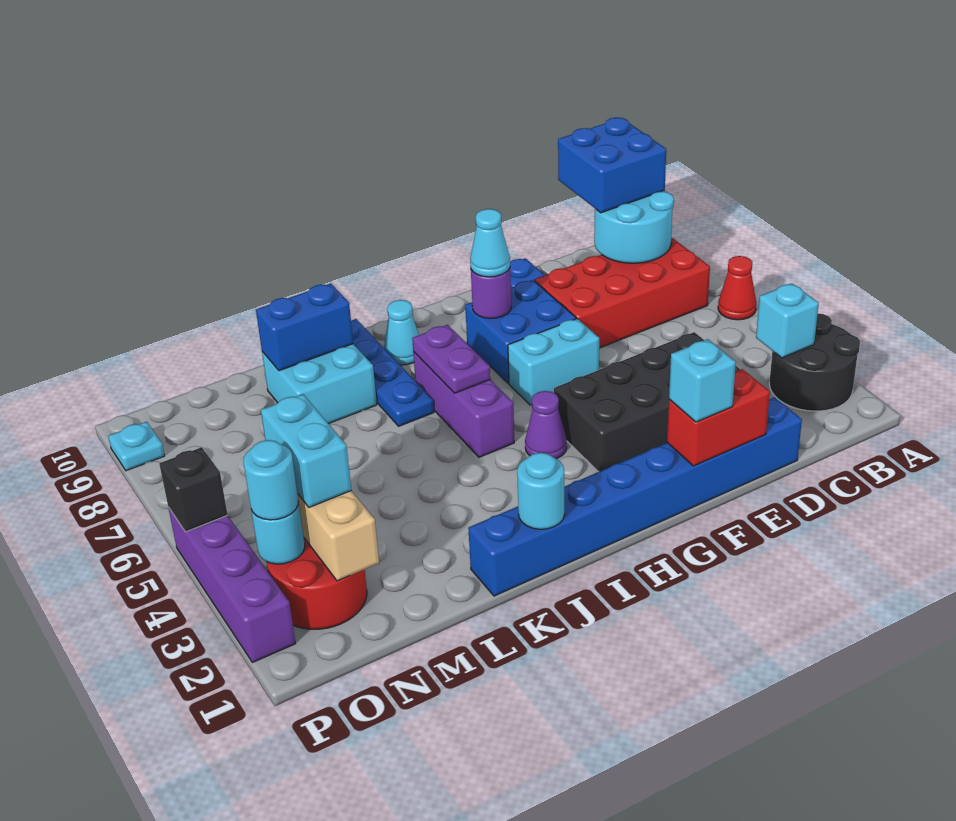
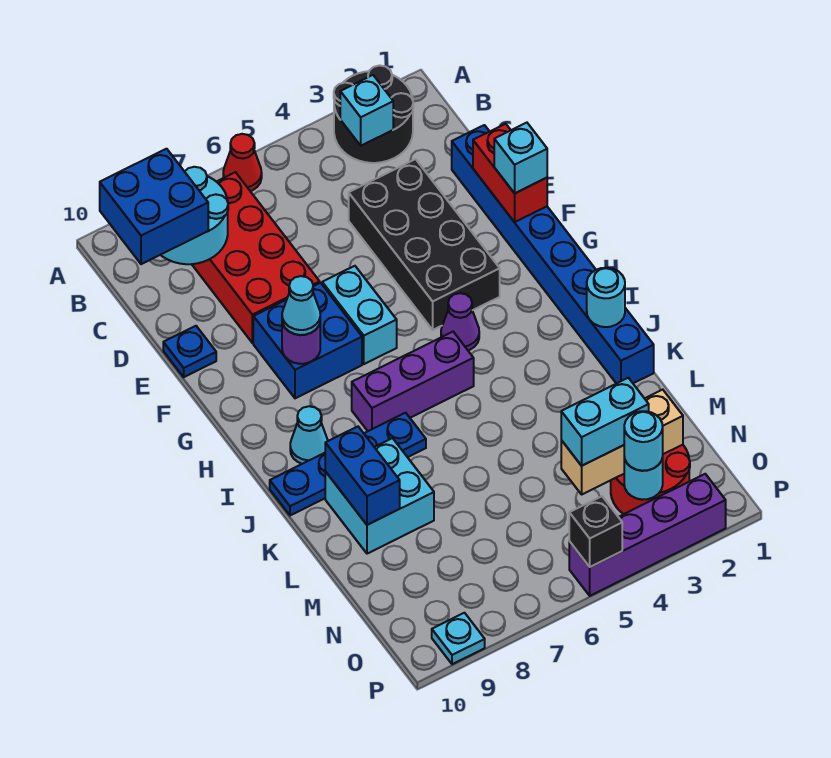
purple 1x2 plate [412,325,490,393] -> none

